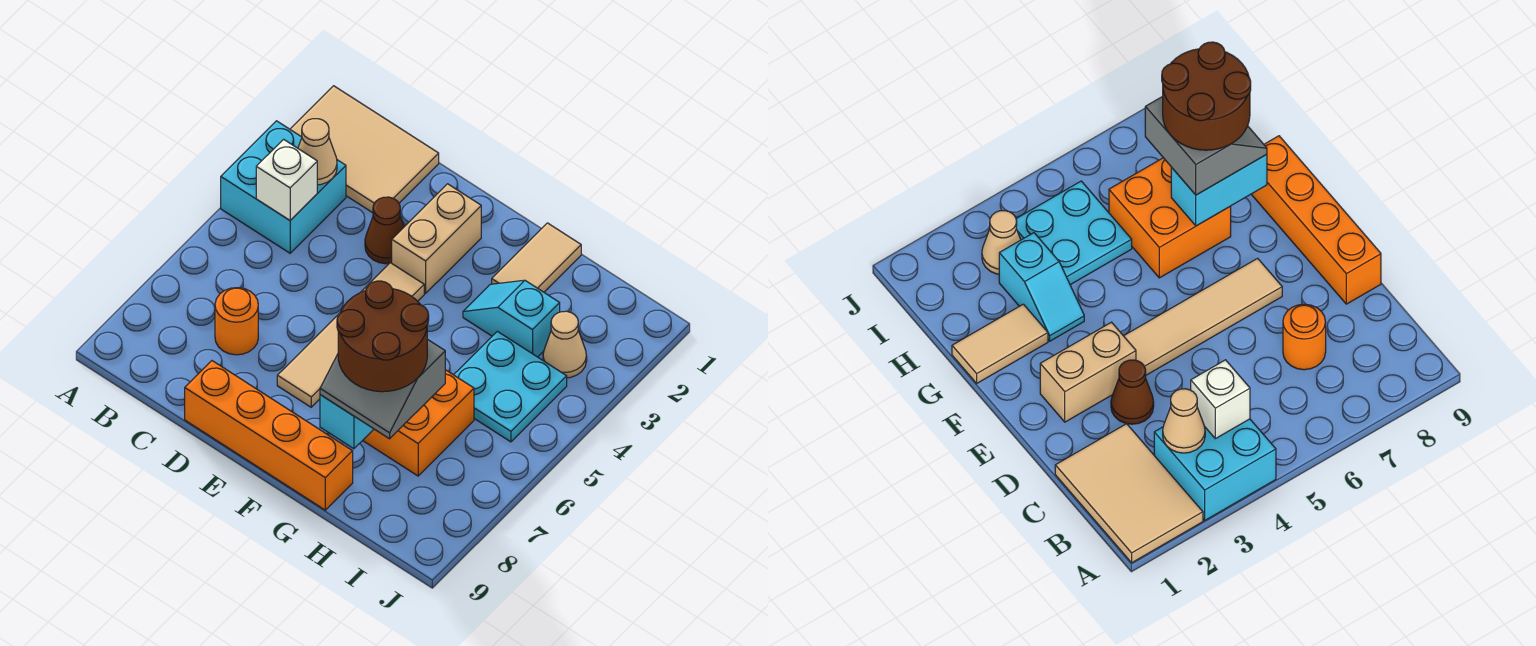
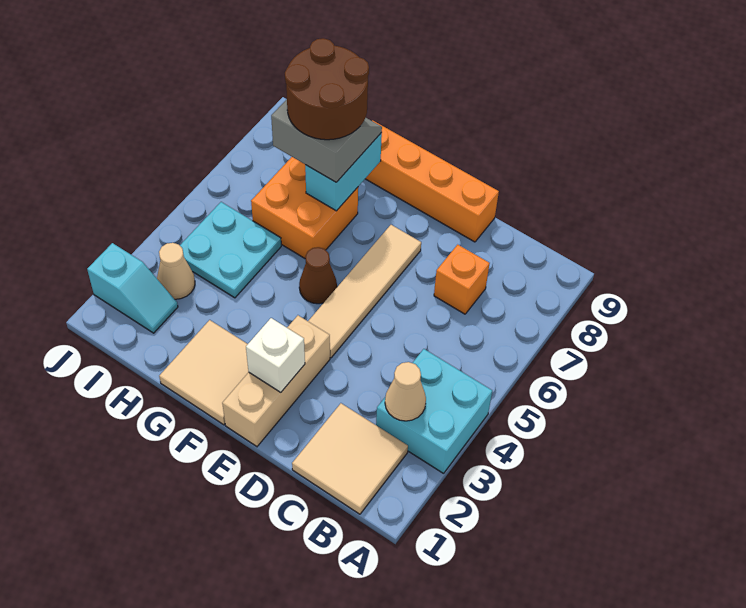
tan 2x3 tile [290,86,439,213] -> tan 2x2 tile [292,403,408,514]
white 1x1 brick [256,139,317,220] -> white 1x1 brick moved to [246,318,305,392]
orange 1x1 round brick [215,288,258,355] -> orange 1x1 brick [434,245,490,314]
brown 1x1 cone [365,197,404,264] -> brown 1x1 cone moved to [299,247,337,304]
tan 1x2 brick [392,184,481,293] -> tan 1x3 brick [222,315,330,446]
tan 1x2 tile [492,223,581,292] -> tan 2x2 tile [159,320,248,425]
cyan 1x2 slope [463,280,560,357] -> cyan 1x2 slope moved to [87,243,178,333]

